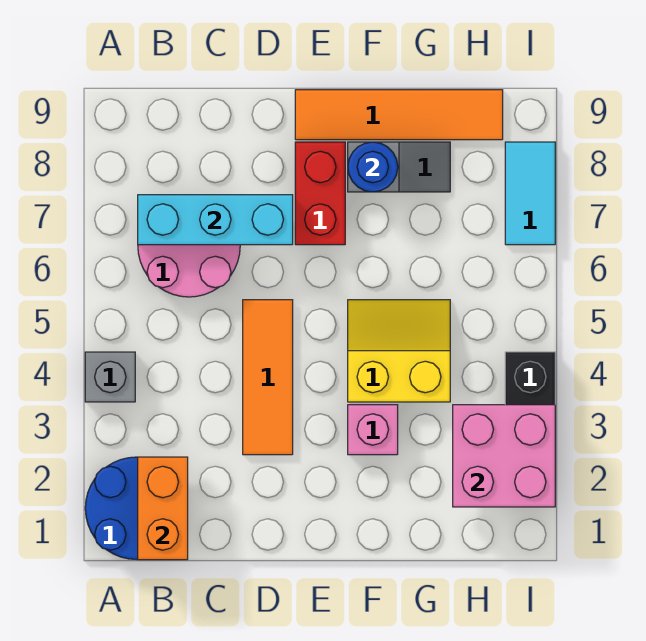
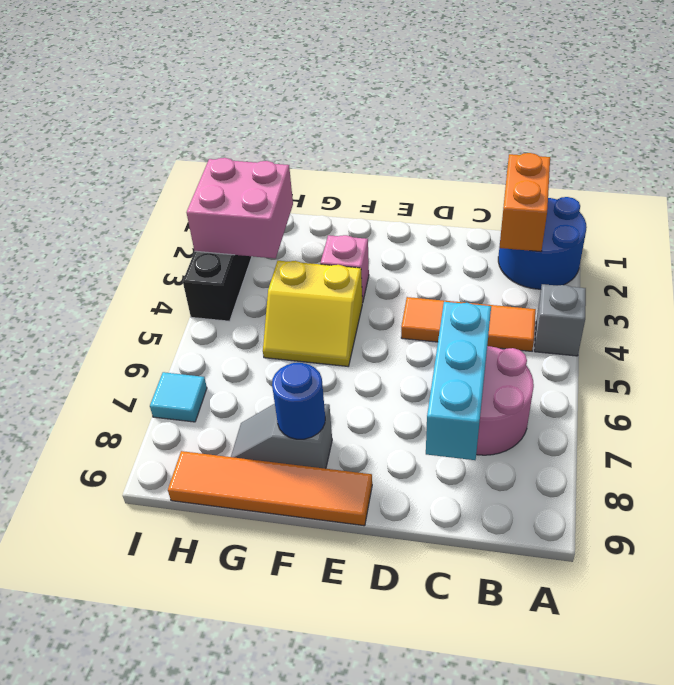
cyan 1x3 brick [138,195,293,245] -> cyan 1x3 brick turned to [426,302,491,460]
orange 1x3 tile [243,300,293,455] -> orange 1x3 tile turned to [401,297,536,351]
red 1x2 brick [295,142,345,245] -> none
cyan 1x2 tile [505,142,555,245] -> cyan 1x1 tile [150,372,207,422]

